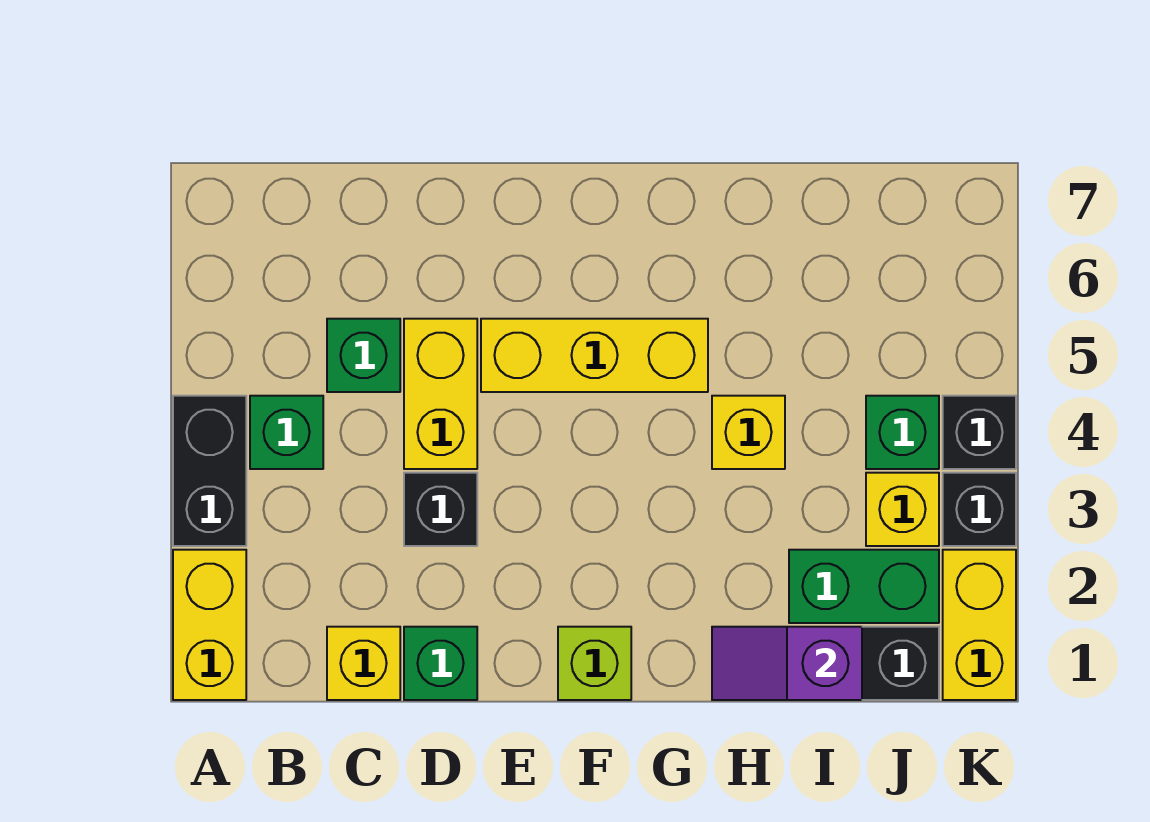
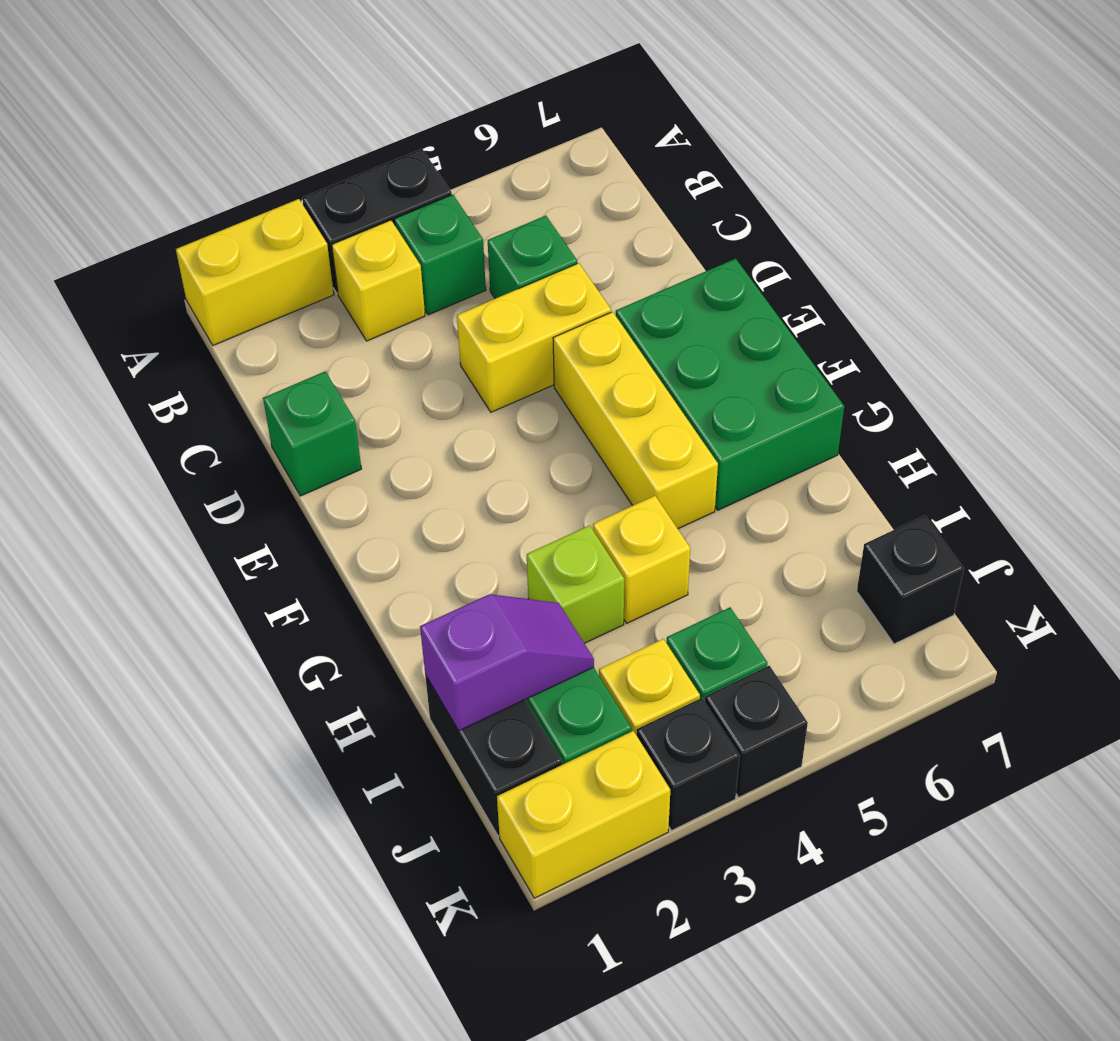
yellow 1x1 brick [327,627,400,700] -> yellow 1x1 brick moved to [332,220,425,341]
black 1x1 brick [404,473,477,546] -> black 1x1 brick moved to [857,516,964,644]
none -> green 2x3 brick [616,258,844,510]
lime 1x1 brick [558,627,631,700] -> lime 1x1 brick moved to [527,525,624,643]
purple 1x2 slope [712,627,862,700] -> purple 1x2 slope turned to [420,594,594,731]

